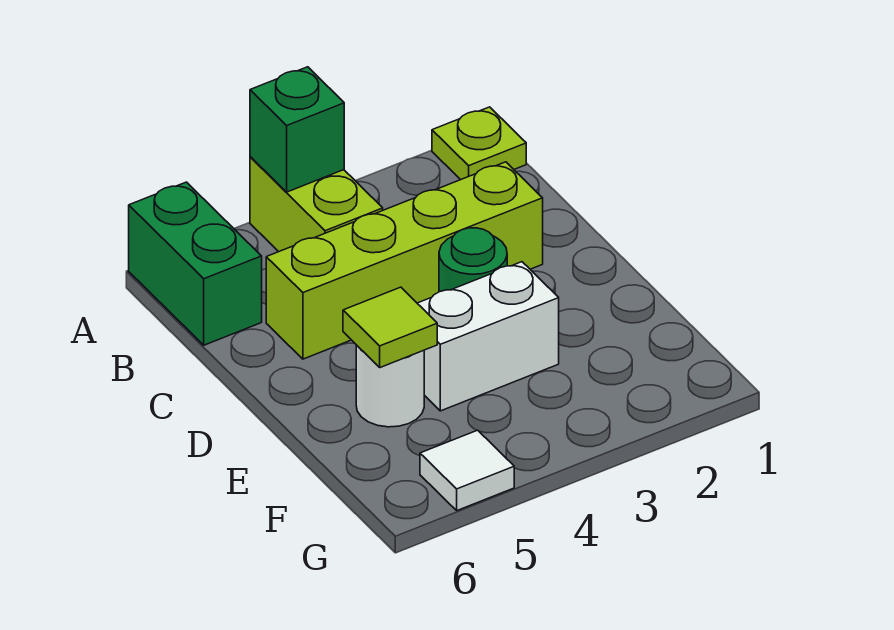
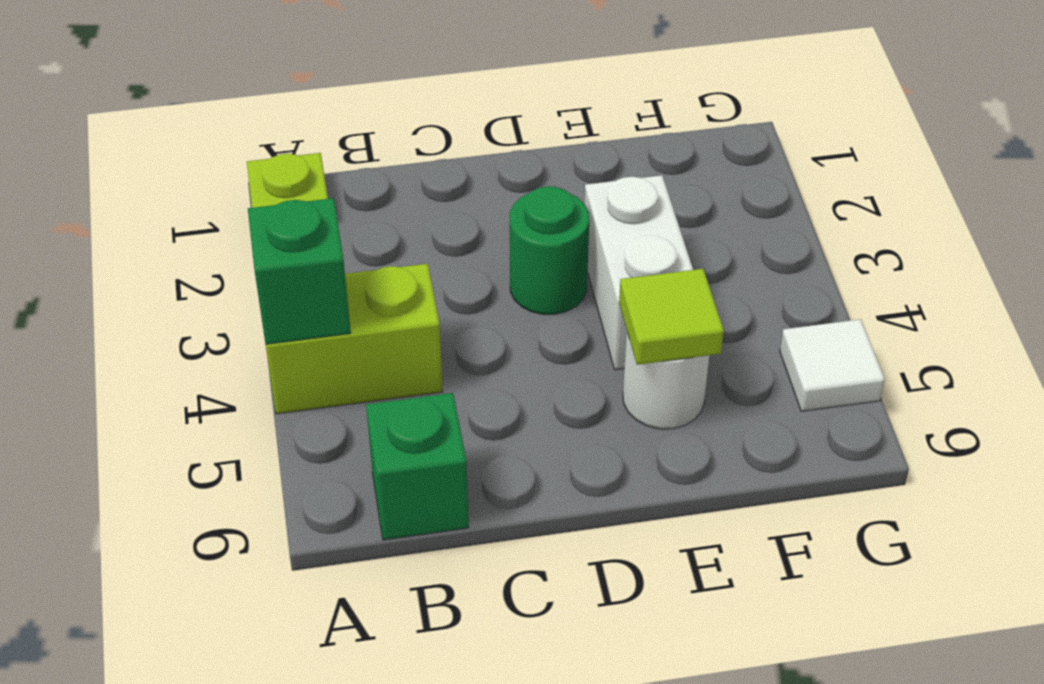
green 1x2 brick [129,182,262,345] -> green 1x1 brick [366,393,469,540]
lime 1x4 brick [266,162,543,359] -> none

